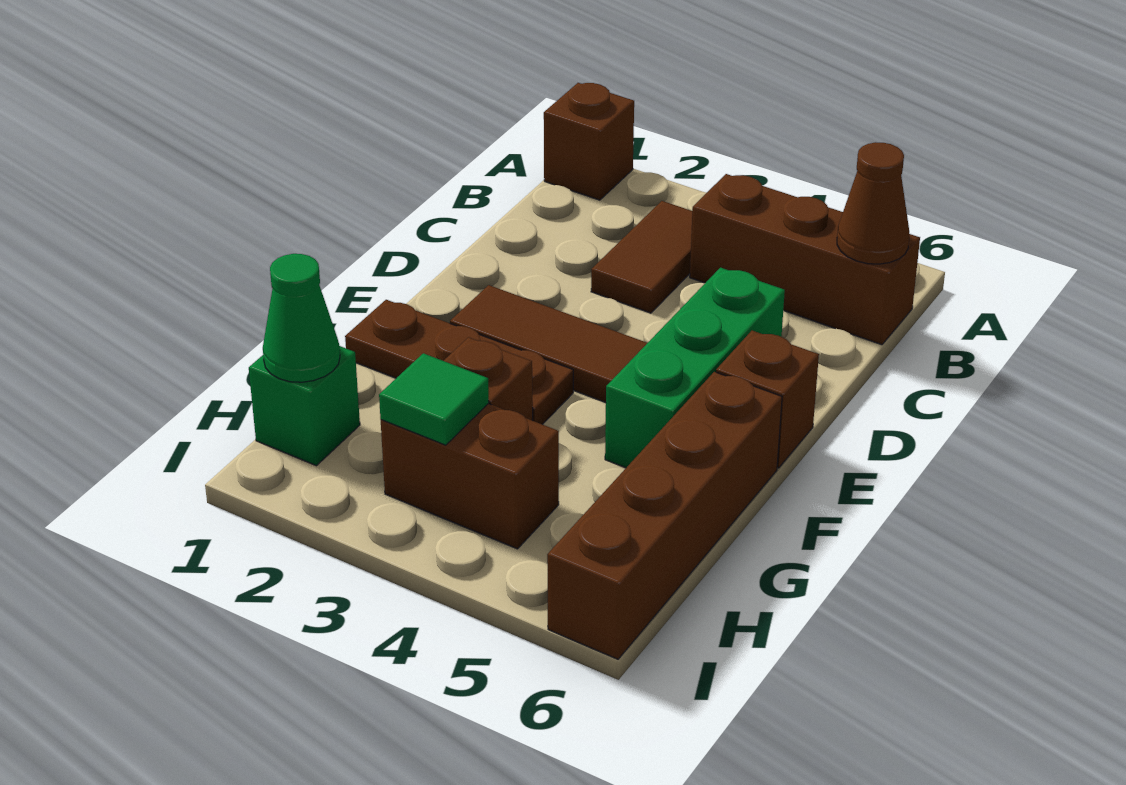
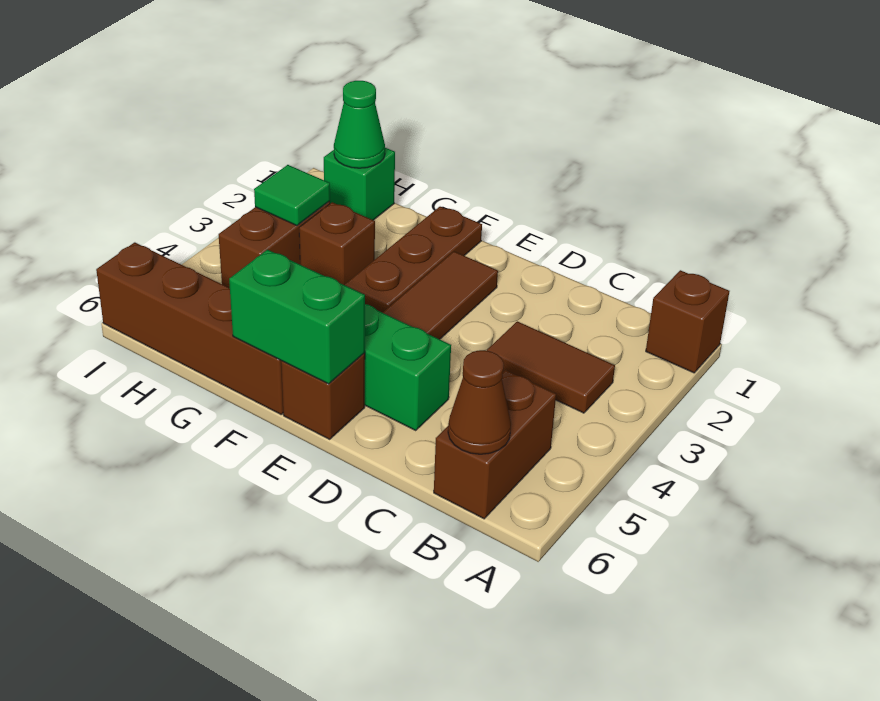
brown 1x3 brick [690,174,920,345] -> brown 1x2 brick [434,370,556,519]
none -> green 1x2 brick [229,250,365,384]

